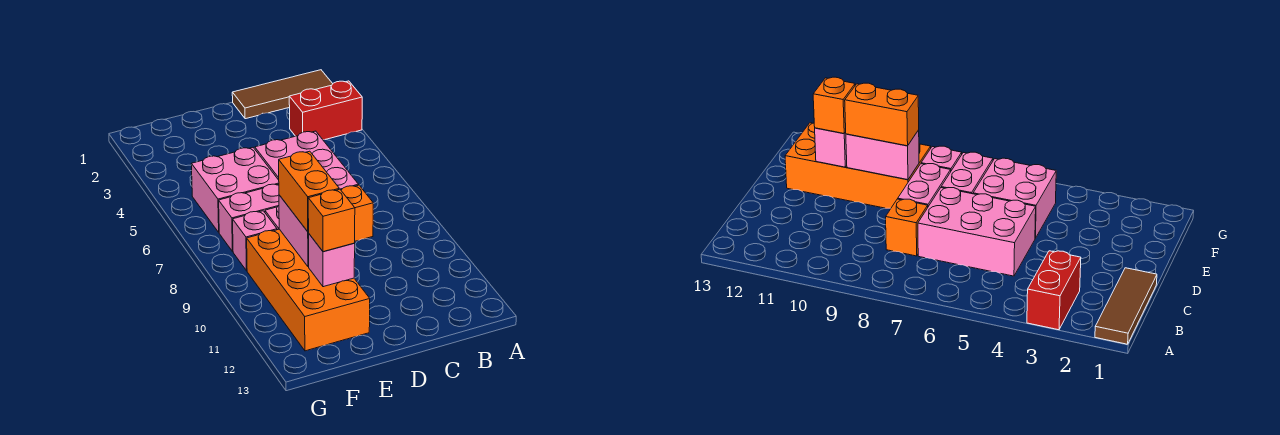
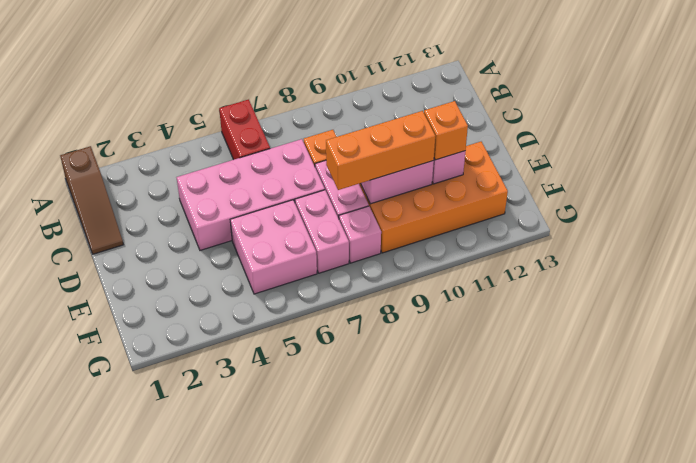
brown 1x3 tile [232,70,333,119] -> brown 1x3 slope [60,146,123,254]
red 1x2 brick [289,81,362,140] -> red 1x2 brick moved to [219,99,270,160]
pink 2x3 brick [255,131,359,190] -> pink 2x4 brick [176,139,325,250]
orange 1x2 brick [279,151,339,232] -> orange 1x3 brick [326,111,435,190]

